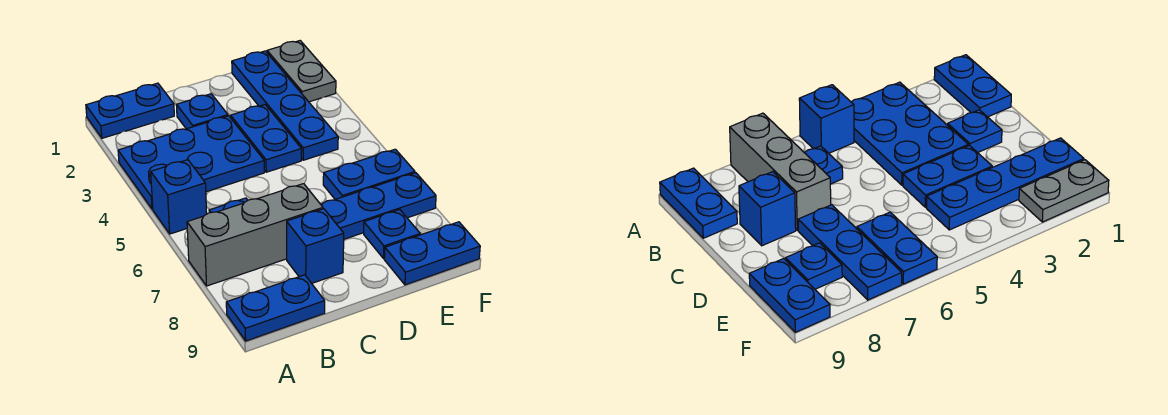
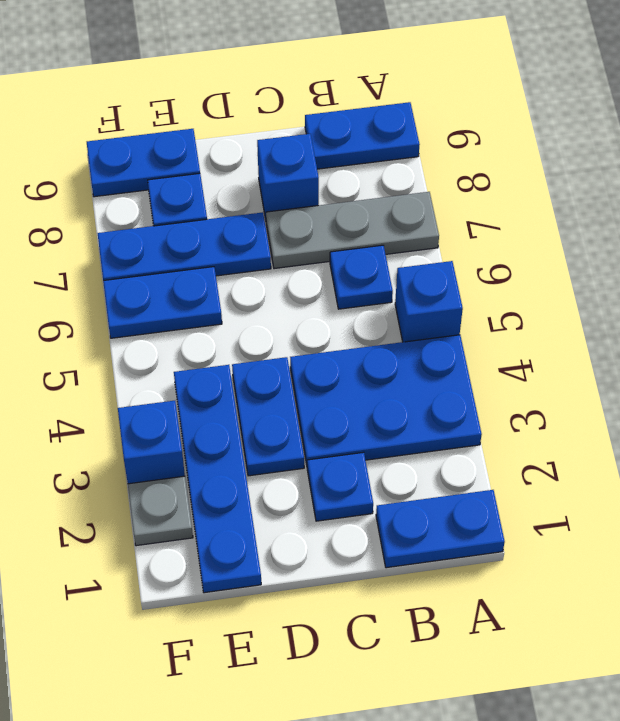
grey 1x3 brick [187,184,323,286] -> grey 1x3 plate [266,192,439,269]
grey 1x2 plate [267,41,336,102] -> grey 1x1 plate [128,476,193,546]
none -> blue 1x1 brick [118,401,185,484]

